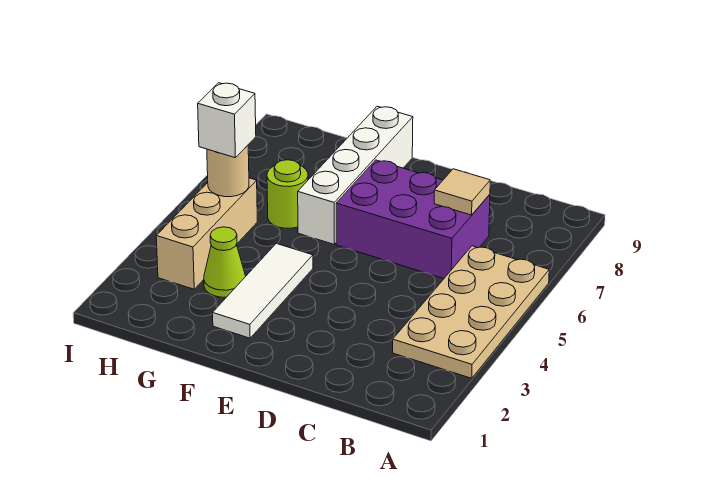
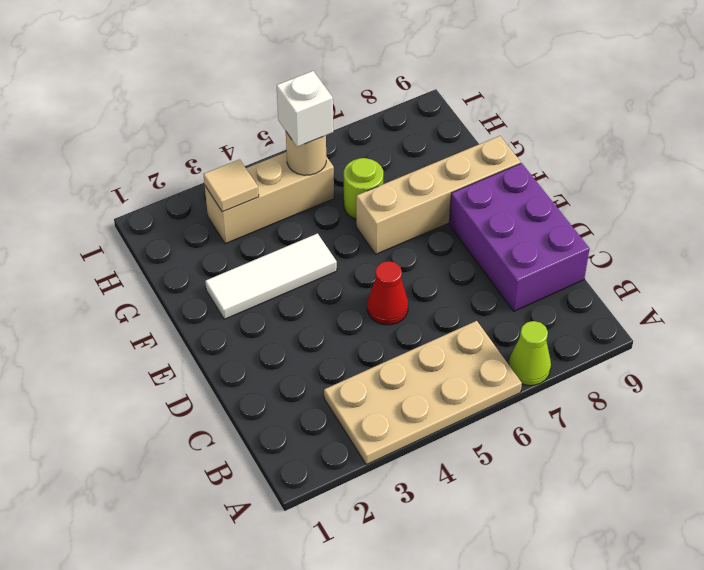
purple 2x3 brick [336,160,490,278] -> purple 2x3 brick moved to [449,163,590,311]
tan 1x1 tile [434,169,490,215] -> tan 1x1 tile moved to [204,159,259,212]
none -> red 1x1 cone [367,261,408,325]
white 1x4 brick [298,106,413,245] -> tan 1x4 brick [356,136,521,254]
lime 1x1 cone [204,227,246,297] -> lime 1x1 cone moved to [509,321,551,385]

